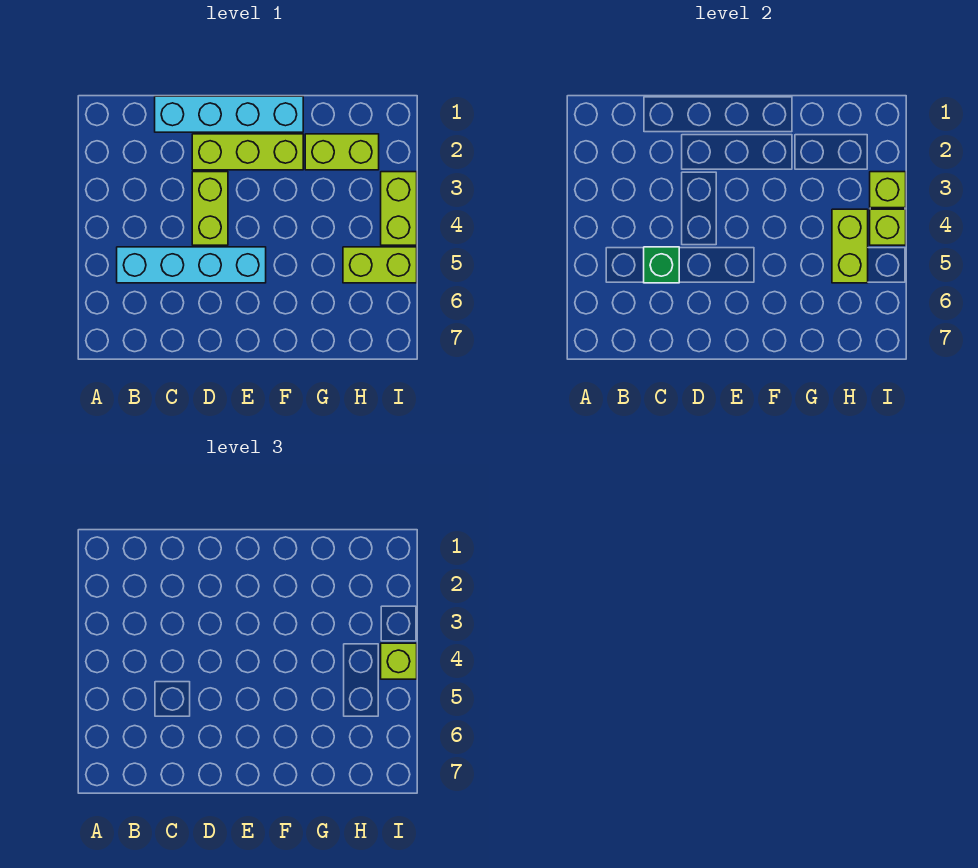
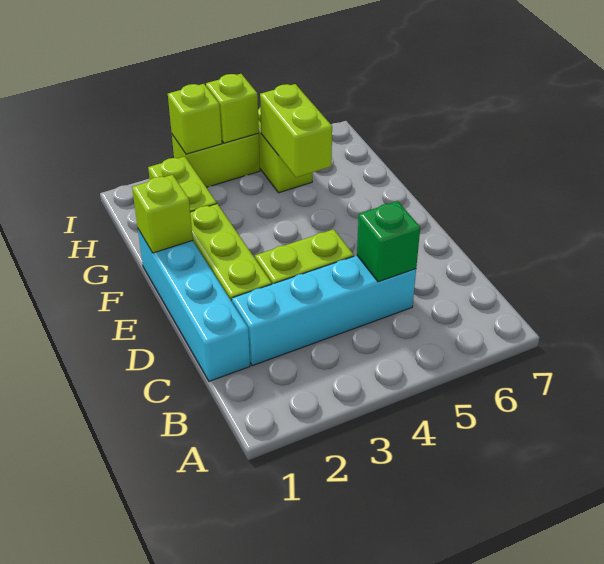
cyan 1x4 brick [117,247,266,283] -> cyan 1x4 brick turned to [232,256,416,366]
lime 1x2 brick [832,209,868,283] -> lime 1x2 brick turned to [260,84,332,177]
lime 1x1 brick [381,643,417,679] -> lime 1x1 brick moved to [132,175,193,253]

